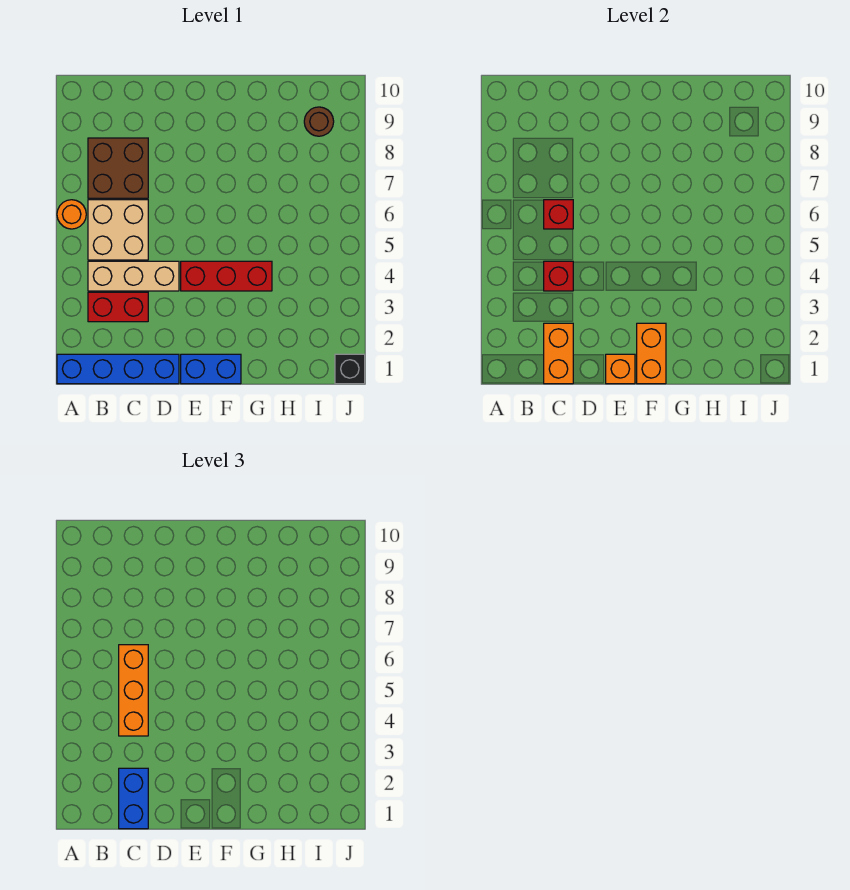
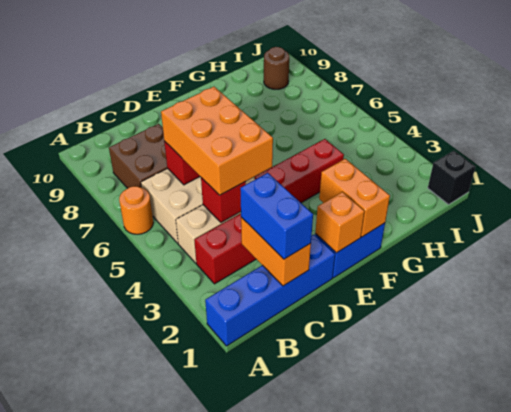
orange 1x3 brick [119,645,148,736] -> orange 2x3 brick [161,87,273,195]

